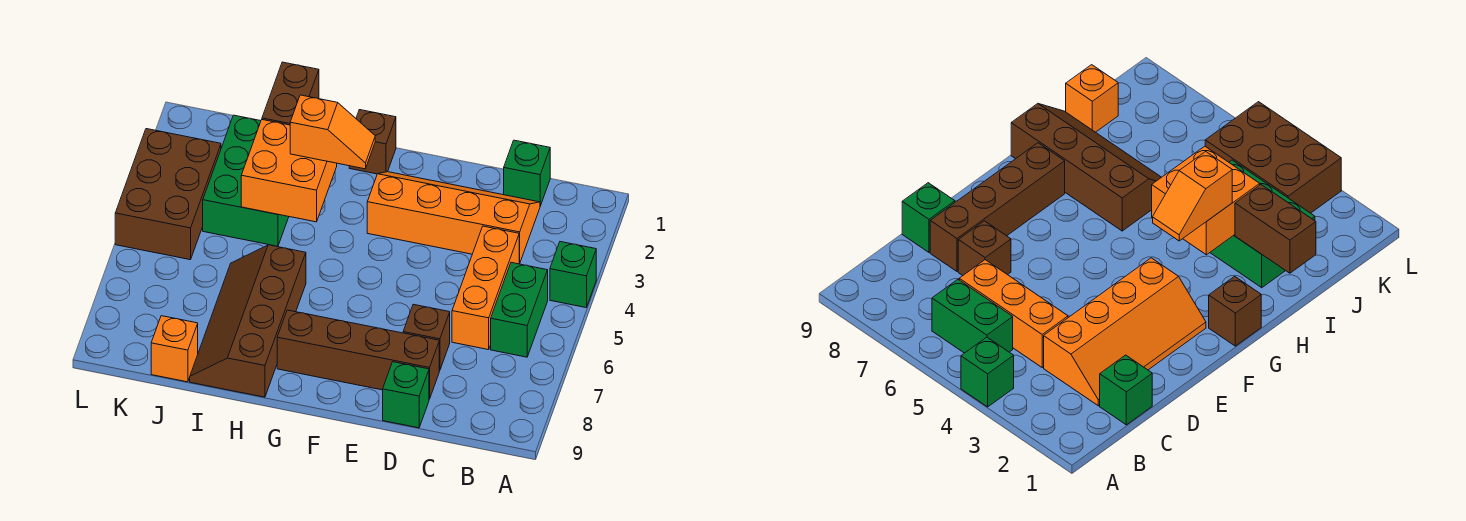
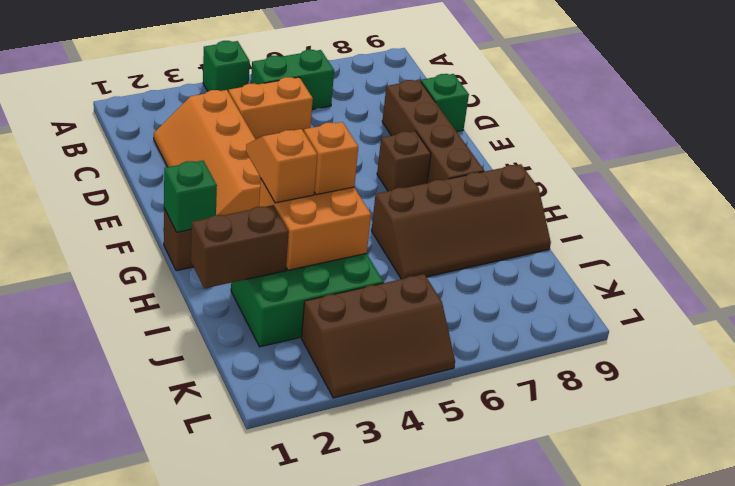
green 1x1 brick [504,140,550,206] -> green 1x1 brick moved to [164,160,217,232]
orange 1x3 brick [452,226,520,350] -> orange 1x2 brick [229,77,313,139]
brown 1x1 brick [403,304,450,371] -> brown 1x1 brick moved to [377,131,431,191]
orange 1x1 brick [151,316,198,382] -> orange 1x1 brick moved to [304,122,358,195]
brown 2x3 brick [115,129,221,260] -> brown 2x3 slope [301,274,455,398]

